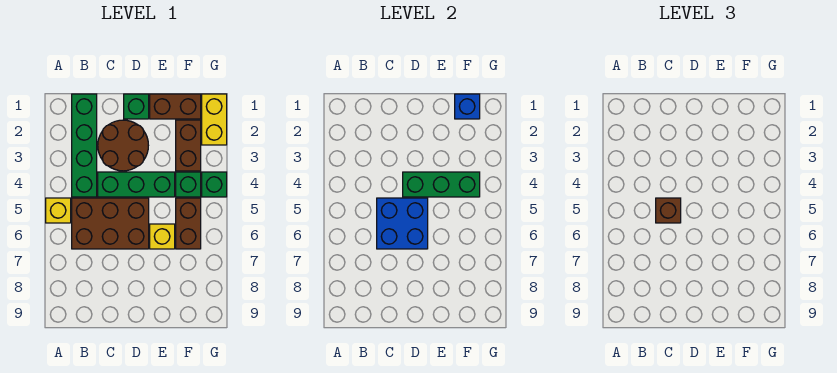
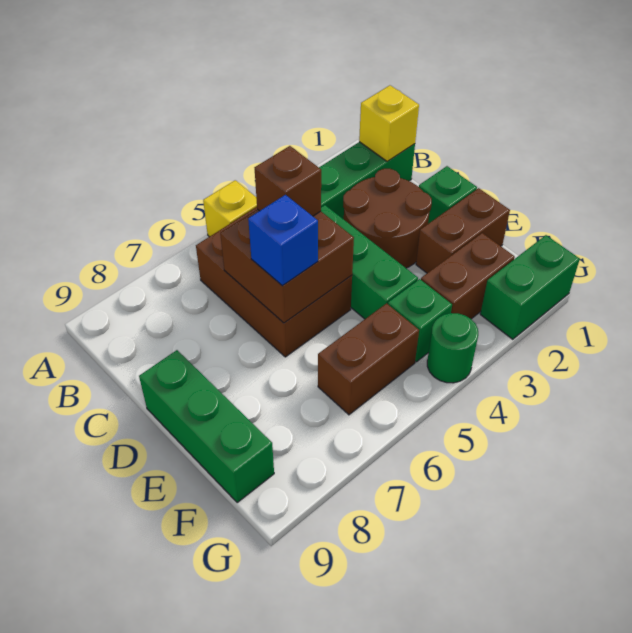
blue 2x2 brick [377,198,428,249] -> brown 2x2 brick [220,209,354,323]
green 1x3 brick [403,172,480,197] -> green 1x3 brick moved to [139,350,274,502]
brown 1x2 brick [150,94,201,119] -> brown 1x2 brick turned to [416,188,510,273]
yellow 1x1 brick [150,224,175,249] -> yellow 1x1 brick moved to [359,85,419,161]
blue 1x1 brick [455,94,480,119] -> blue 1x1 brick moved to [248,195,318,286]
yellow 1x2 brick [202,94,227,145] -> green 1x2 brick [480,235,580,339]
green 1x1 brick [202,172,227,197] -> green 1x1 round brick [427,313,478,383]

